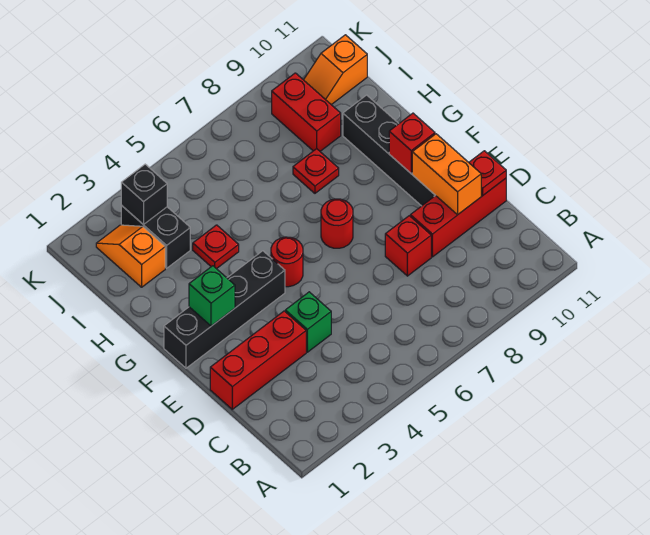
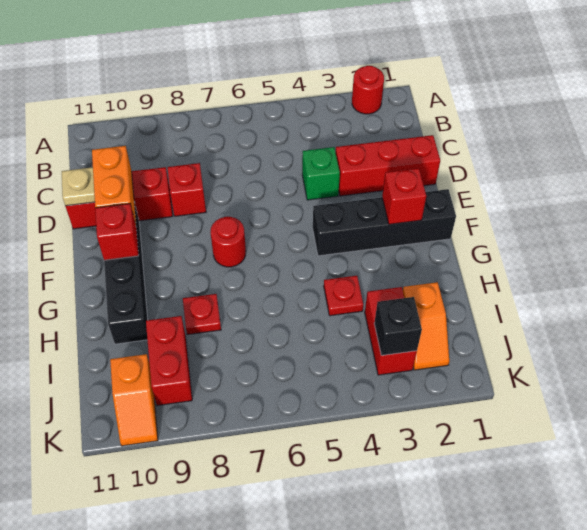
red 1x1 plate [469,151,506,196] -> tan 1x1 plate [62,167,95,206]
green 1x1 brick [189,266,235,326] -> red 1x1 brick [382,168,426,224]
red 1x1 round brick [271,237,303,287] -> red 1x1 round brick moved to [352,66,384,114]
black 1x2 brick [121,206,190,268] -> red 1x2 brick [365,287,417,375]
orange 1x2 slope [304,35,367,105] -> orange 1x2 slope turned to [110,354,158,446]

